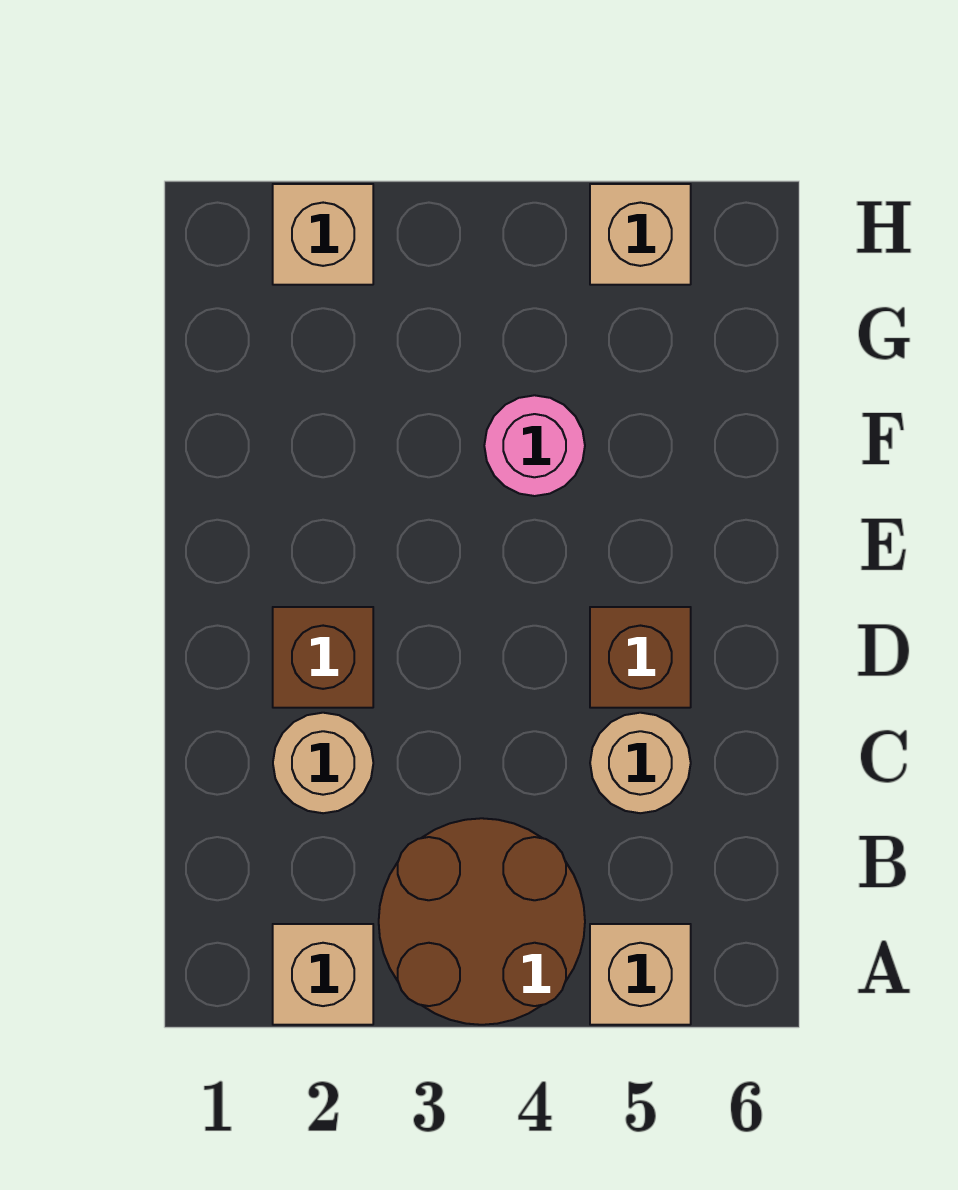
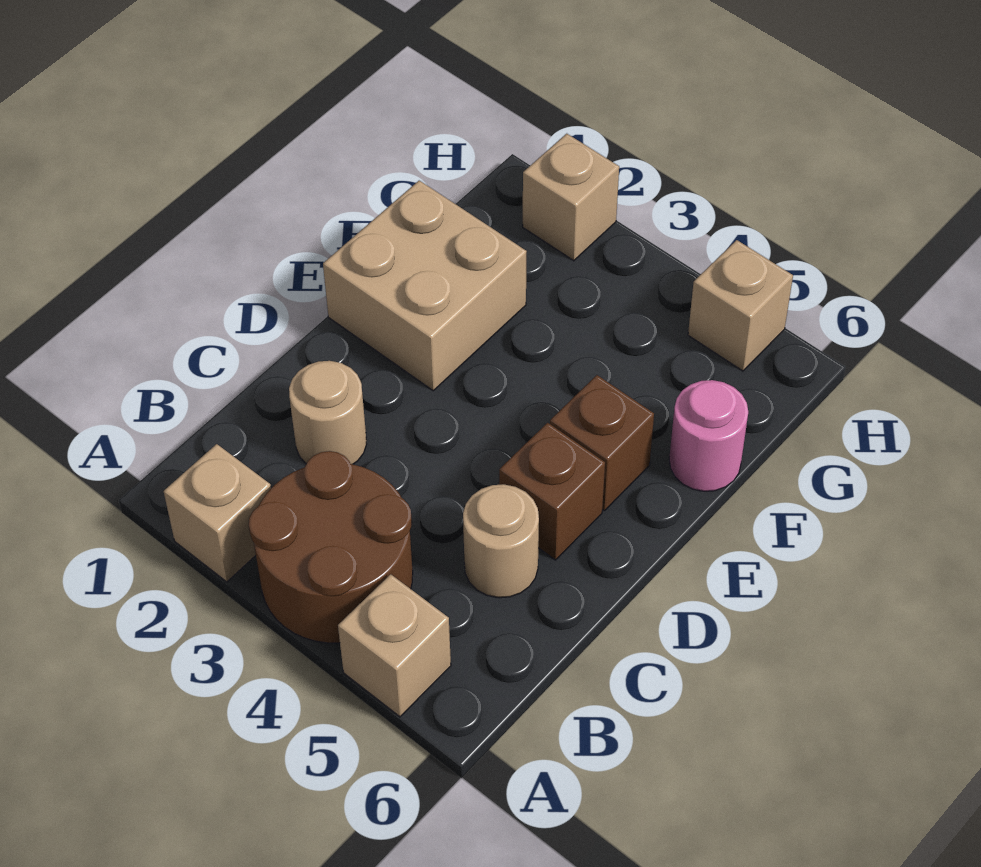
brown 1x1 brick [273,607,373,708] -> brown 1x1 brick moved to [550,375,654,511]
none -> tan 2x2 brick [323,181,527,391]
pink 1x1 round brick [484,395,585,496] -> pink 1x1 round brick moved to [669,380,748,491]

